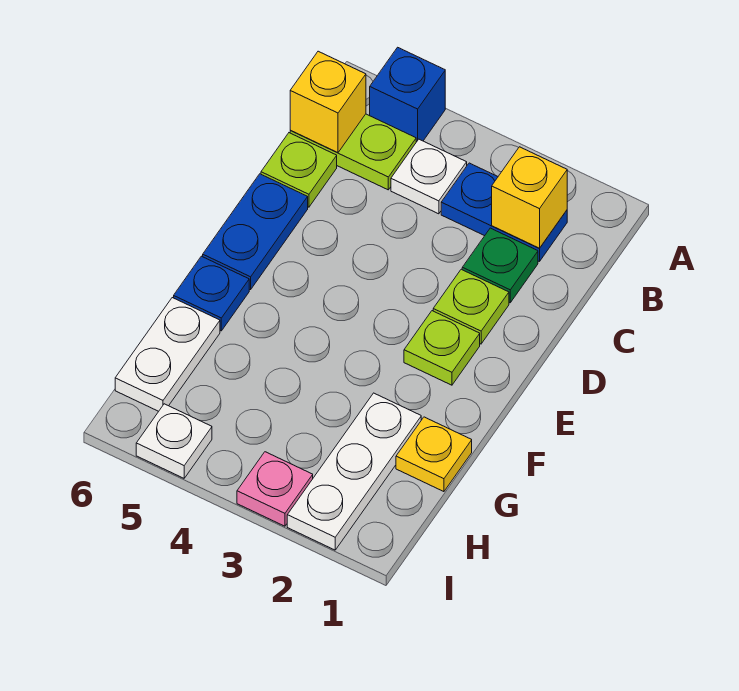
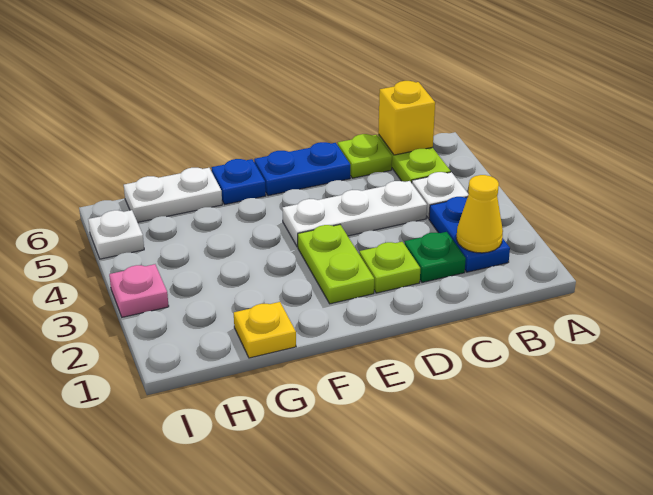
blue 1x1 brick [370,47,445,142] -> none
yellow 1x1 brick [492,147,567,248] -> yellow 1x1 cone [456,175,503,253]
lime 1x1 plate [404,311,480,385] -> lime 1x2 plate [298,225,374,304]
white 1x3 plate [287,393,421,550] -> white 1x3 plate moved to [282,181,427,247]

